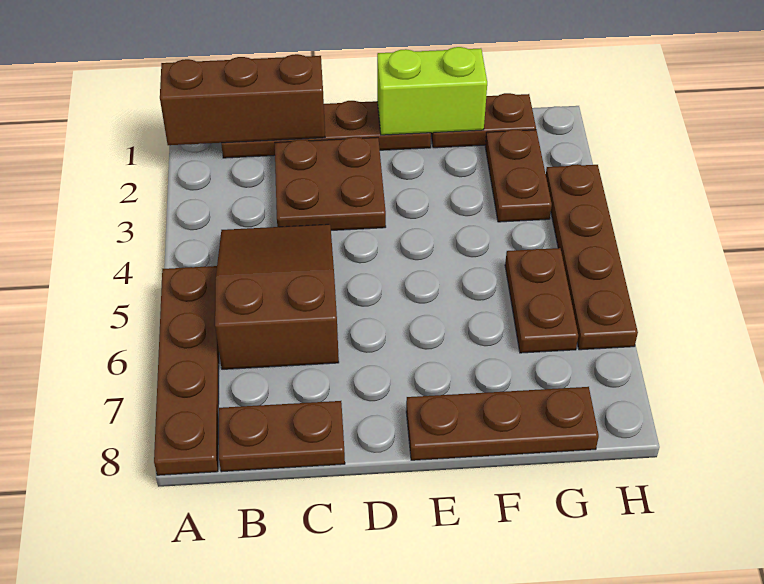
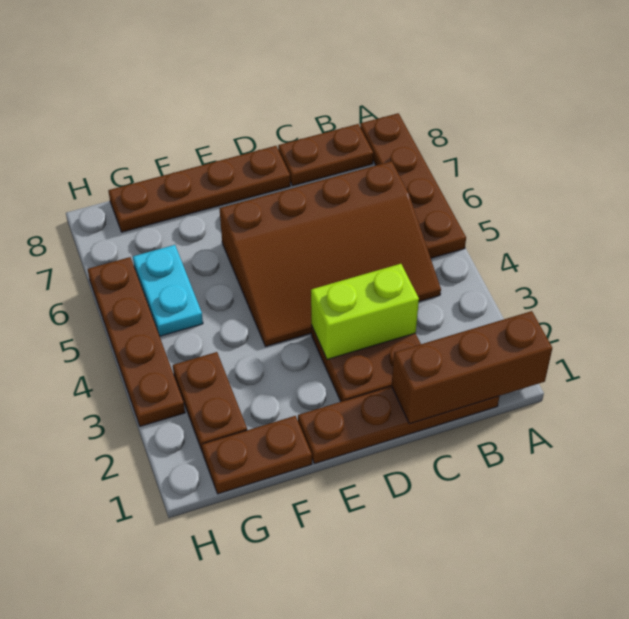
brown 2x3 slope [215,224,339,369] -> brown 3x4 slope [219,161,441,347]
lime 1x2 brick [377,47,487,135] -> lime 1x2 brick moved to [311,264,419,359]
brown 1x3 plate [406,387,599,460] -> brown 1x4 plate [108,146,290,232]
brown 1x2 plate [505,248,578,353] -> cyan 1x2 plate [133,245,203,336]

